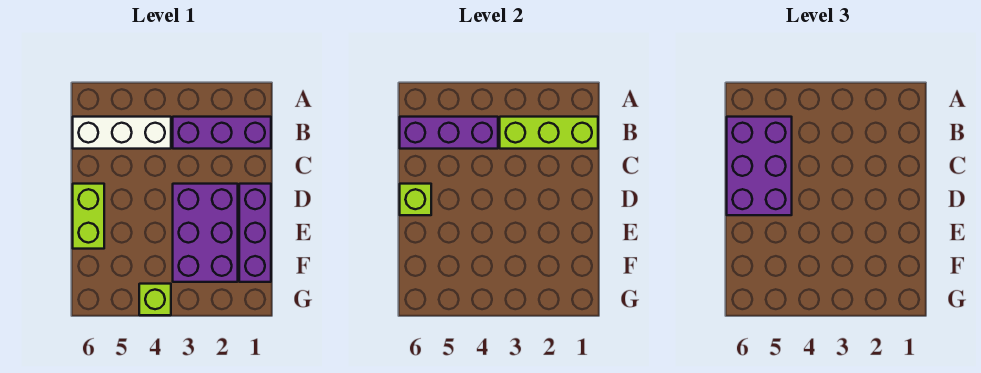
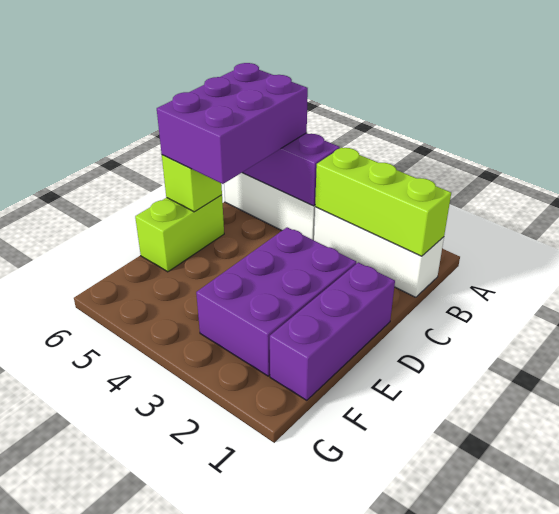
purple 1x3 brick [173,117,271,149] -> white 1x3 brick [314,207,444,297]
lime 1x1 brick [139,284,171,315] -> none

